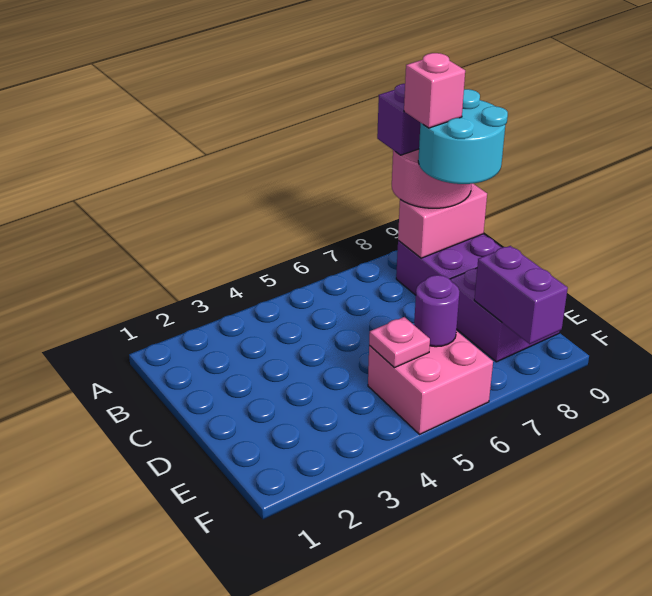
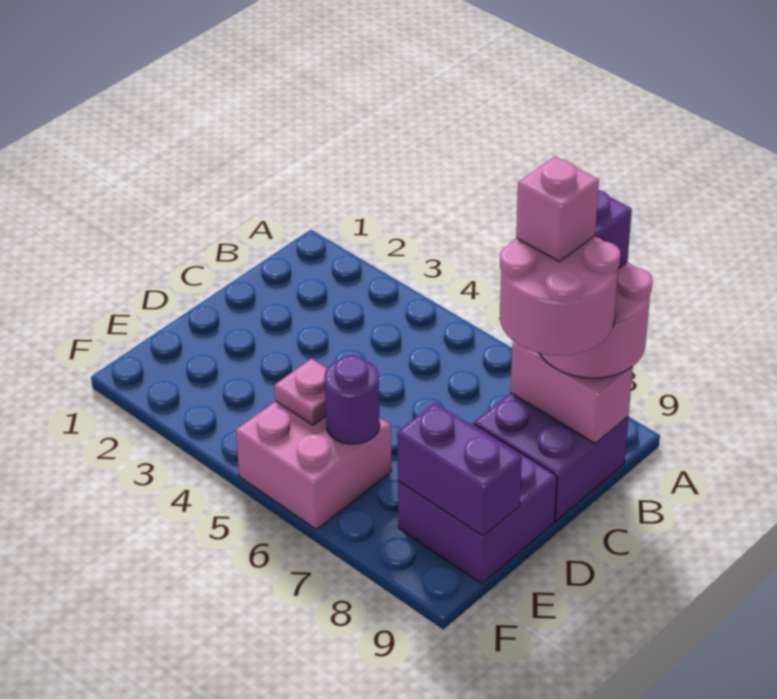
cyan 2x2 round brick [418,89,508,184] -> pink 2x2 round brick [500,236,620,356]
purple 1x2 brick [474,246,568,344] -> purple 1x2 brick turned to [397,403,522,536]

